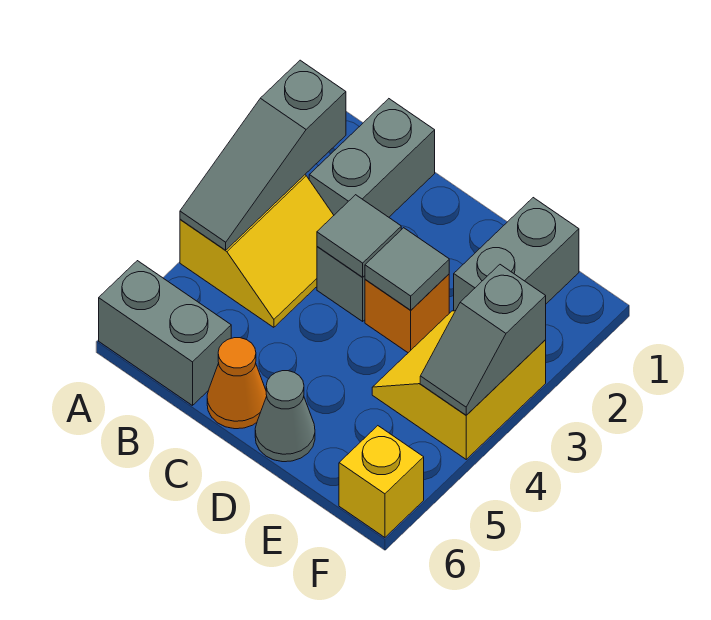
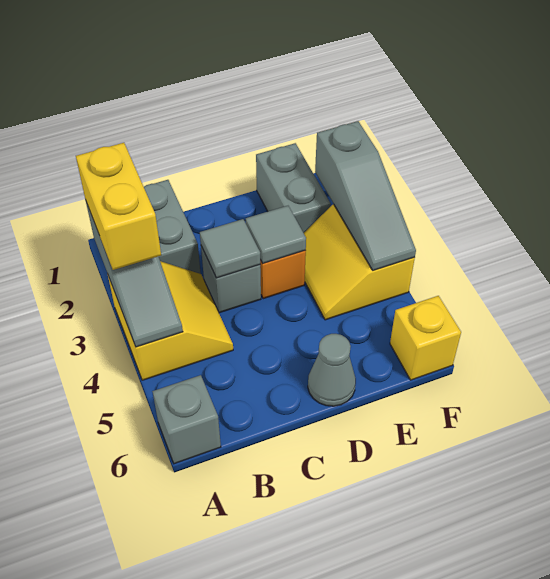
none -> yellow 1x2 brick [76,143,161,270]
grey 1x2 brick [99,261,231,406] -> grey 1x1 brick [152,375,221,464]
orange 1x1 cone [207,338,267,429] -> none
grey 1x2 slope [420,265,546,415] -> grey 1x3 slope [315,121,416,271]

